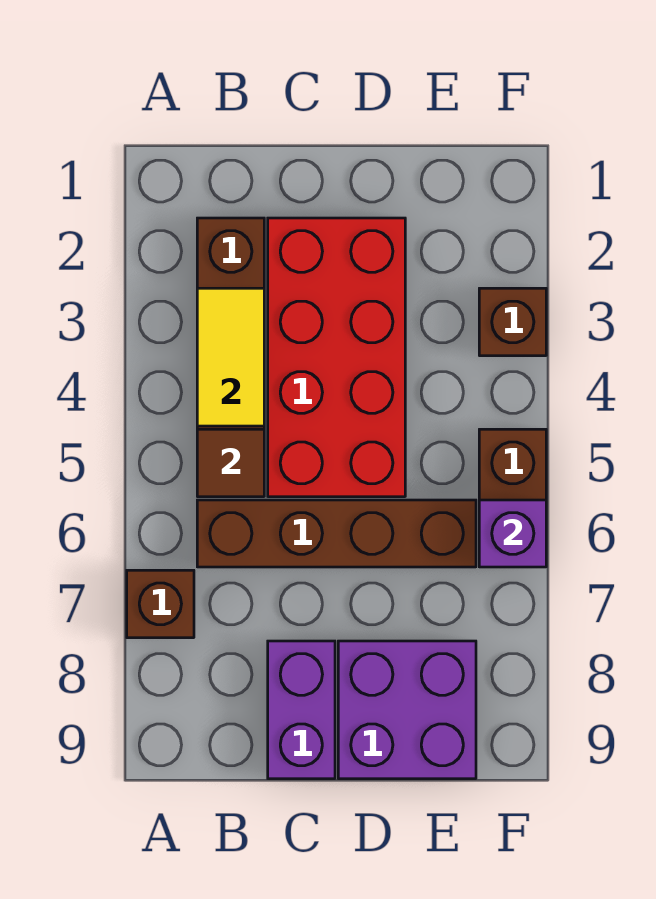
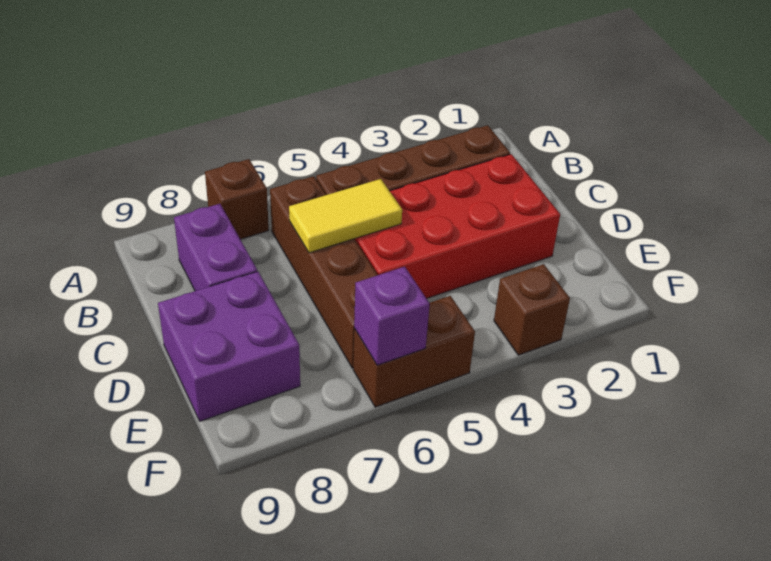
yellow 1x2 tile [197,288,264,426] -> yellow 1x2 tile moved to [289,179,402,253]
brown 1x1 tile [197,429,264,497] -> none
purple 1x2 brick [268,641,335,779] -> purple 1x2 brick turned to [174,204,257,291]

